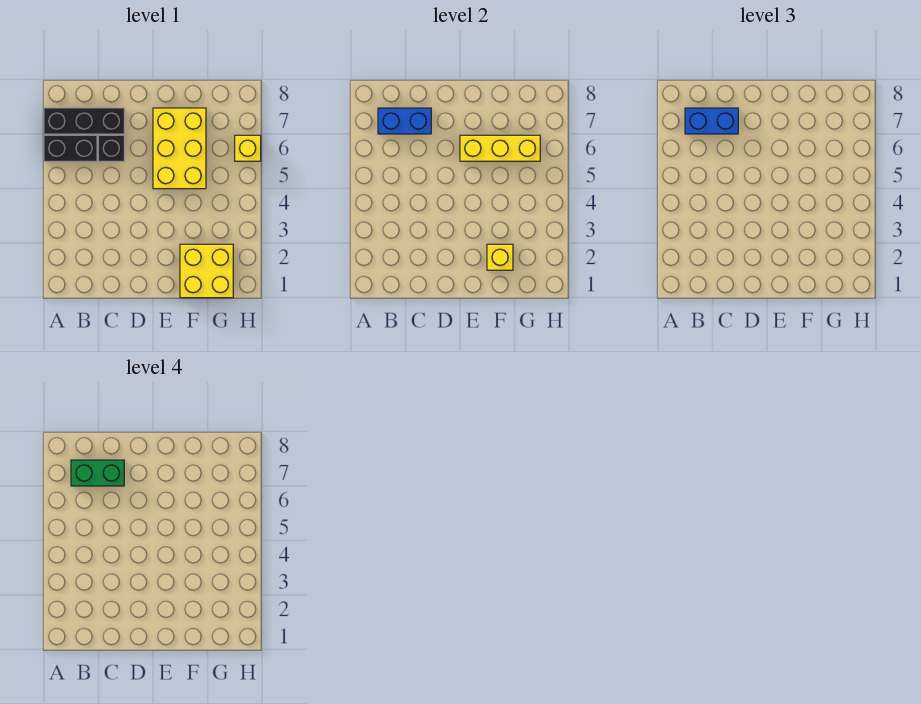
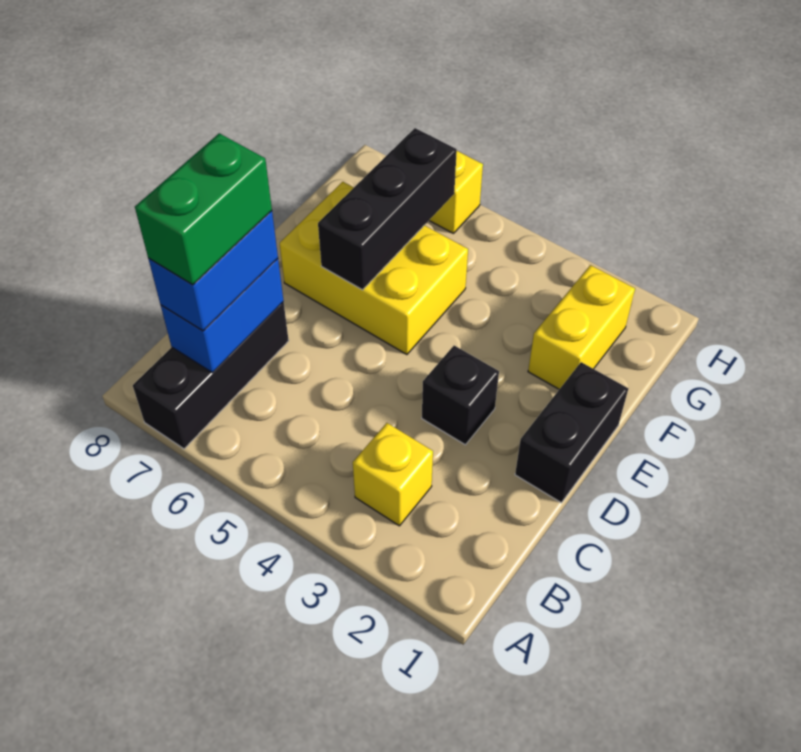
black 1x2 brick [44,135,97,161] -> black 1x2 brick moved to [515,362,628,503]
black 1x1 brick [98,135,124,161] -> black 1x1 brick moved to [422,346,499,445]
yellow 1x3 brick [460,135,540,161] -> black 1x3 brick [318,128,457,290]
yellow 2x2 brick [180,244,233,298] -> yellow 1x2 brick [528,265,635,389]
yellow 1x1 brick [487,244,513,270] -> yellow 1x1 brick moved to [353,423,433,526]

